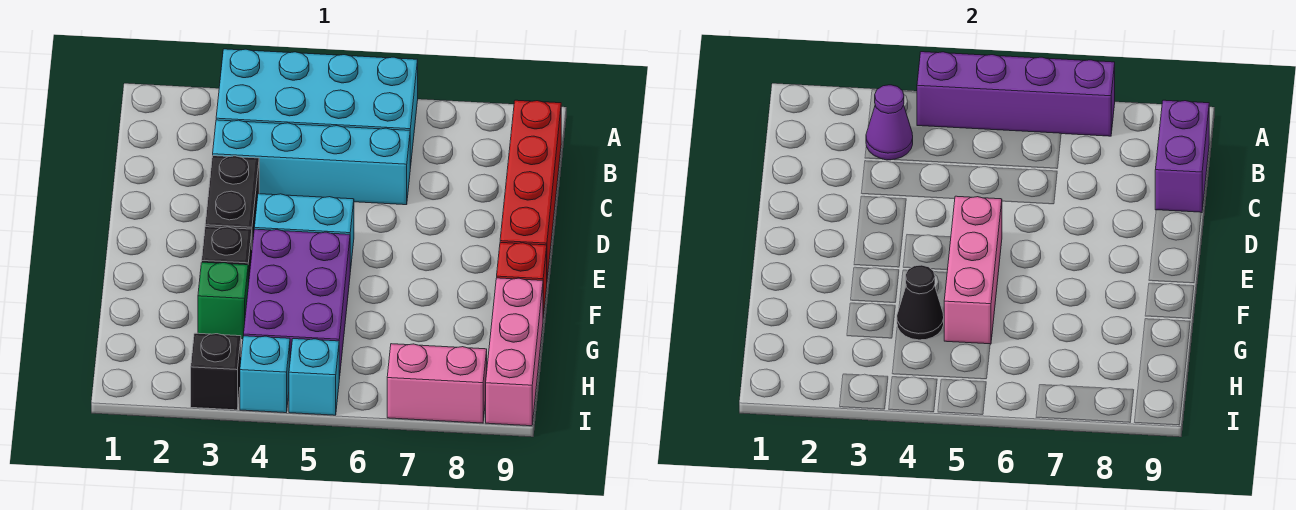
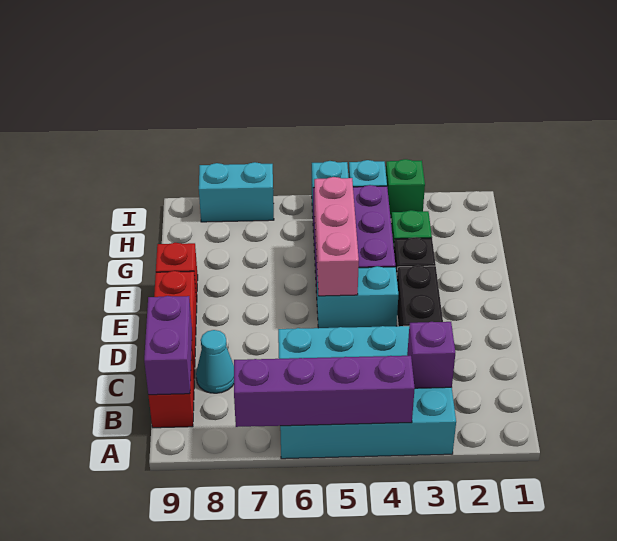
purple 1x1 cone [866,85,913,160] -> purple 1x1 brick [407,322,455,388]
none -> cyan 1x1 cone [196,330,234,393]
black 1x1 cone [897,265,944,340] -> none
pink 1x3 brick [486,278,543,426] -> none
black 1x1 brick [191,333,241,410] -> green 1x1 brick [386,159,425,218]
pink 1x2 brick [387,344,487,423] -> cyan 1x2 brick [199,162,274,222]

